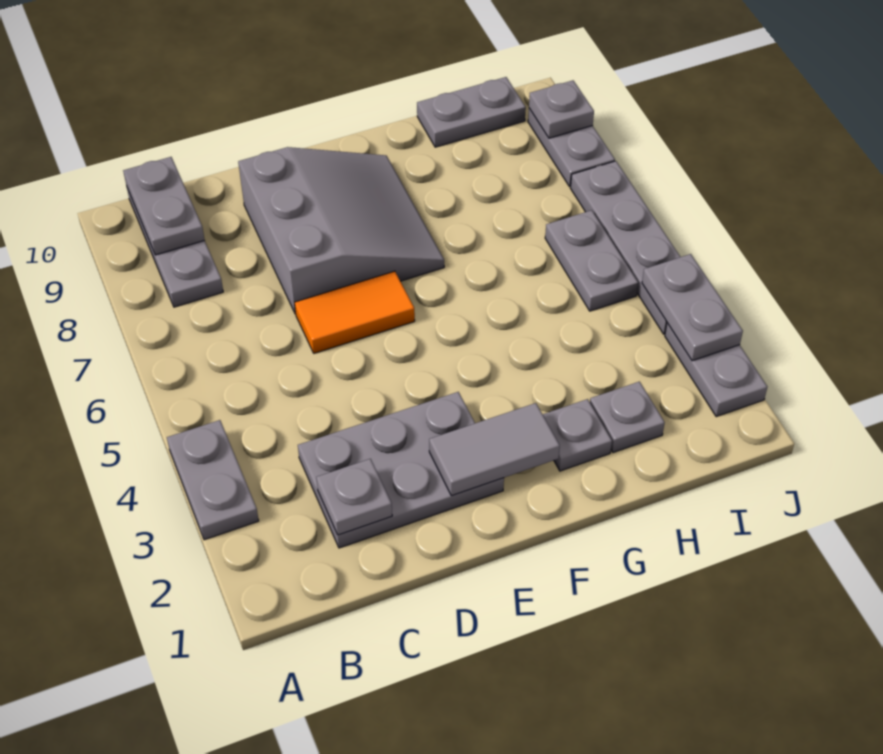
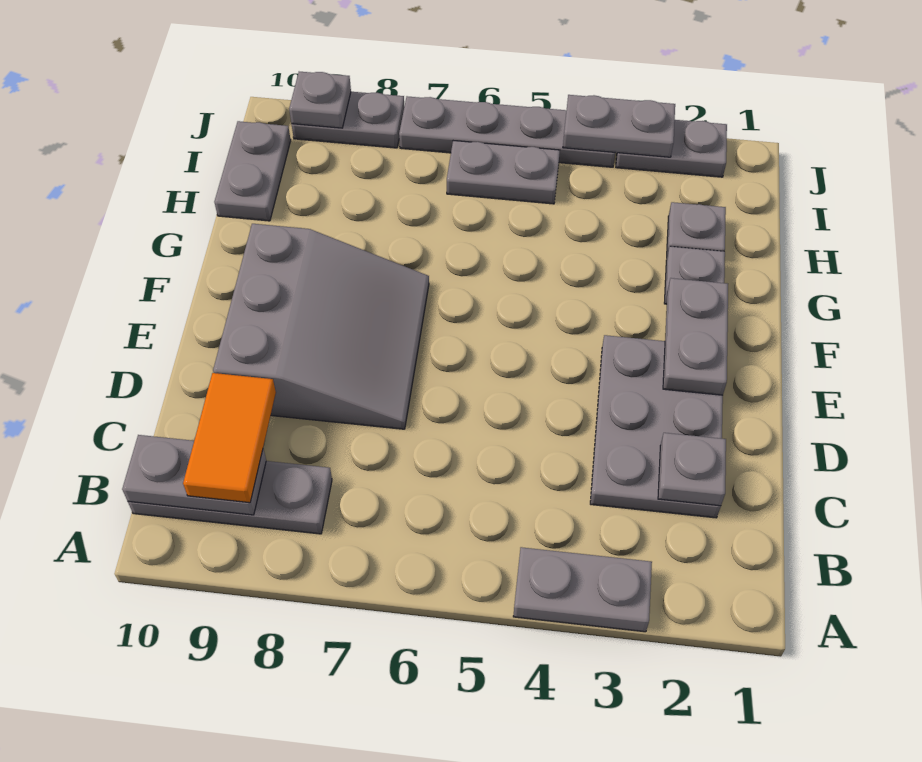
orange 1x2 tile [295,271,415,353] -> orange 1x2 tile moved to [183,373,276,503]
grey 3x3 slope [238,147,444,314] -> grey 3x3 slope turned to [213,224,429,429]
grey 1x2 tile [429,403,560,496] -> grey 1x2 plate [663,278,728,395]

